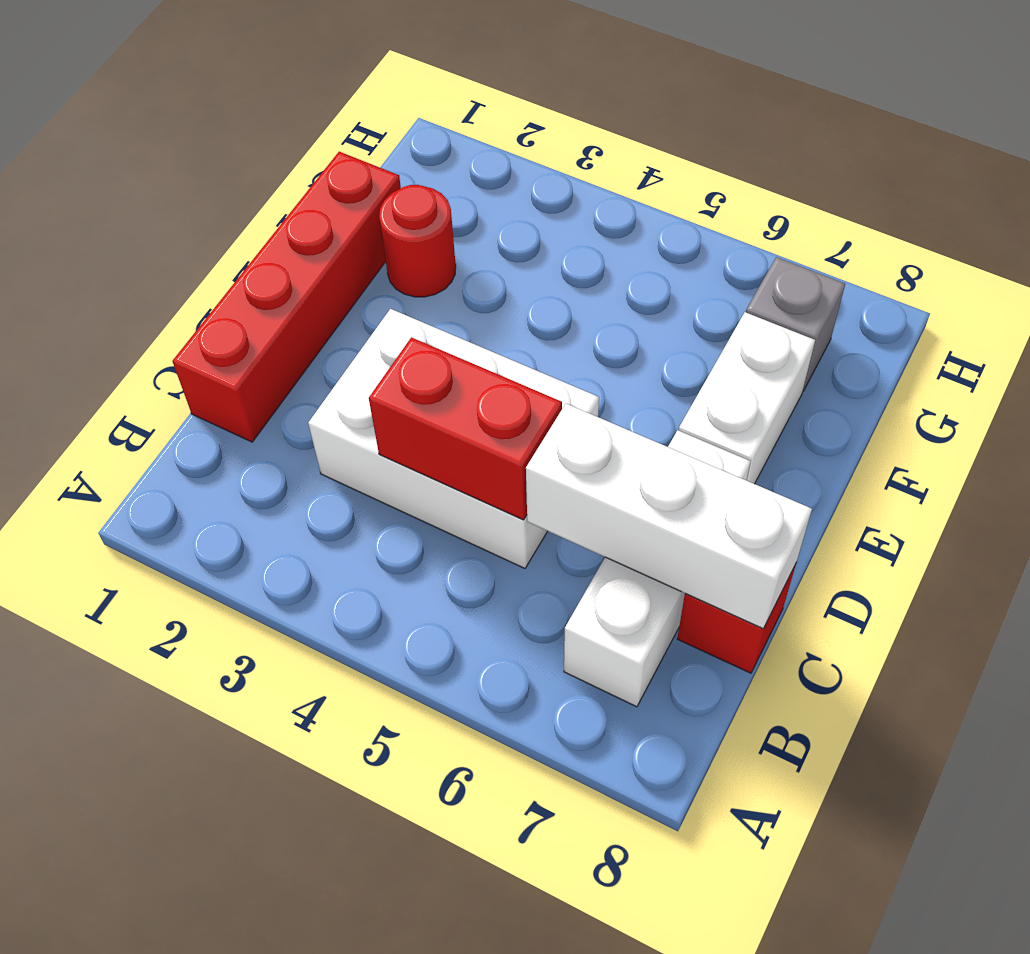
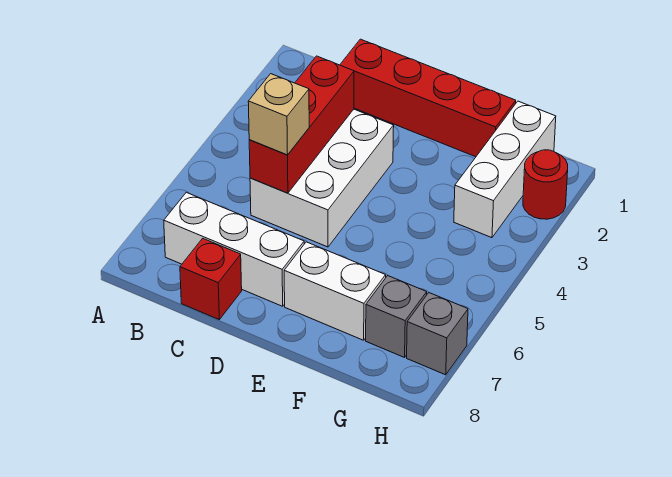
red 1x2 brick [369,337,562,520] -> red 1x3 brick [249,56,354,193]
none -> tan 1x1 brick [248,74,309,155]
white 1x3 brick [526,404,812,629] -> white 1x3 brick moved to [454,101,556,238]
red 1x1 round brick [379,185,456,297] -> red 1x1 round brick moved to [523,150,568,219]
none -> grey 1x1 brick [407,293,468,375]

